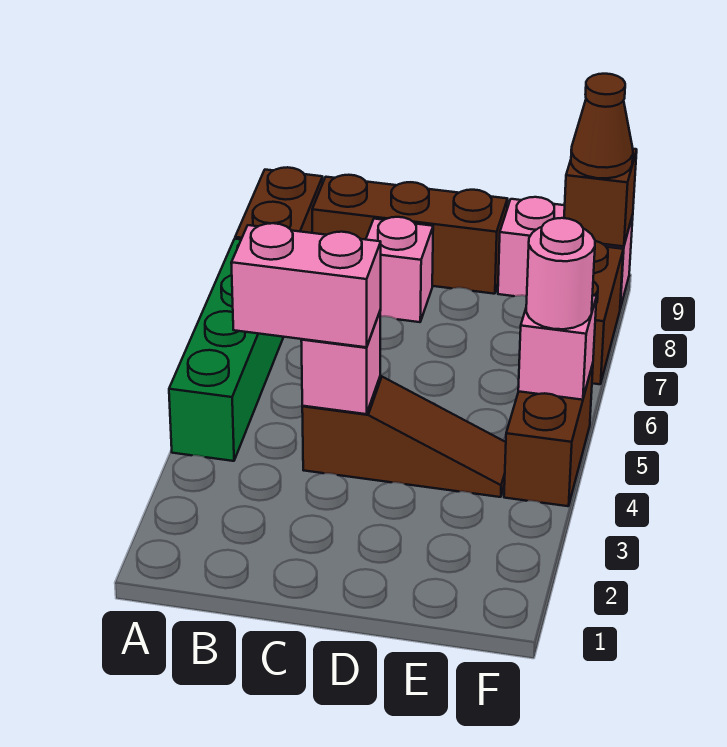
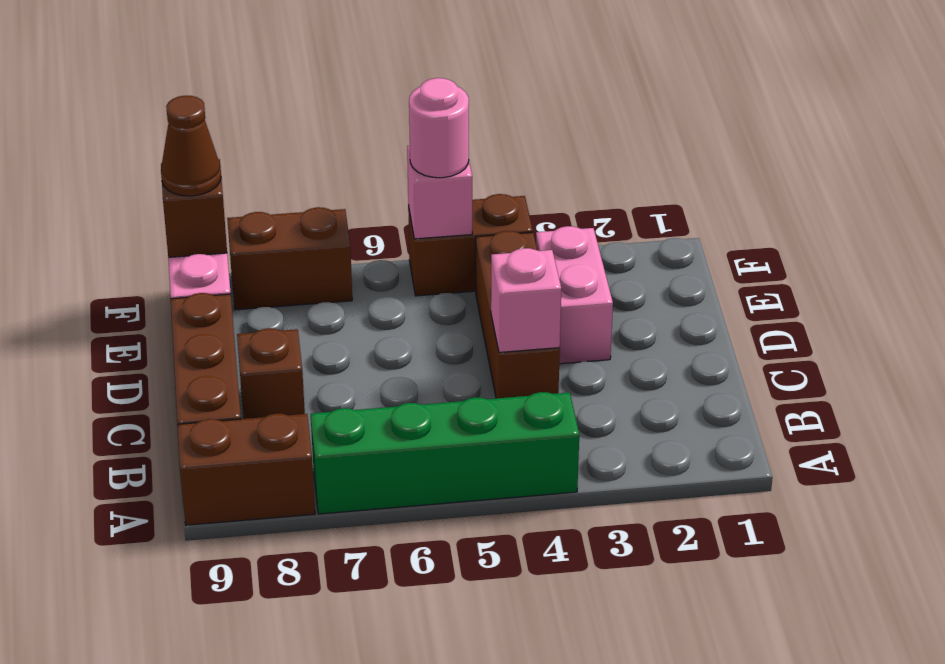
pink 1x2 brick [231,223,381,347] -> pink 1x2 brick moved to [536,226,613,364]
brown 1x3 slope [302,376,506,497] -> brown 1x3 brick [476,231,560,398]
pink 1x1 brick [366,217,433,322] -> brown 1x1 brick [237,328,305,419]

